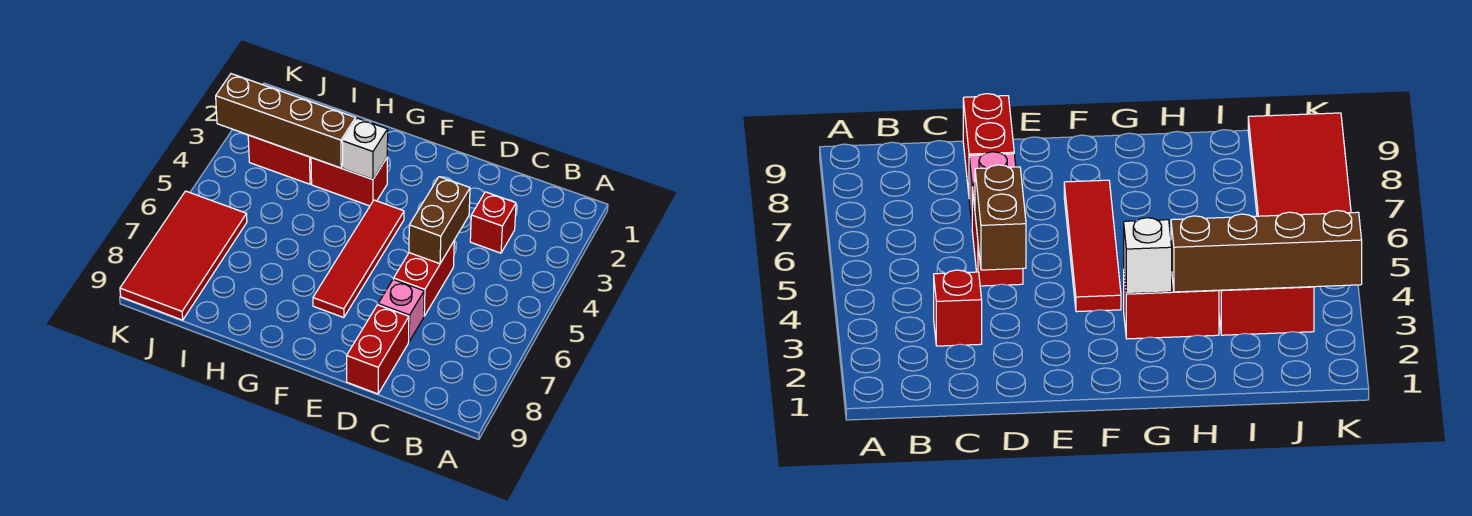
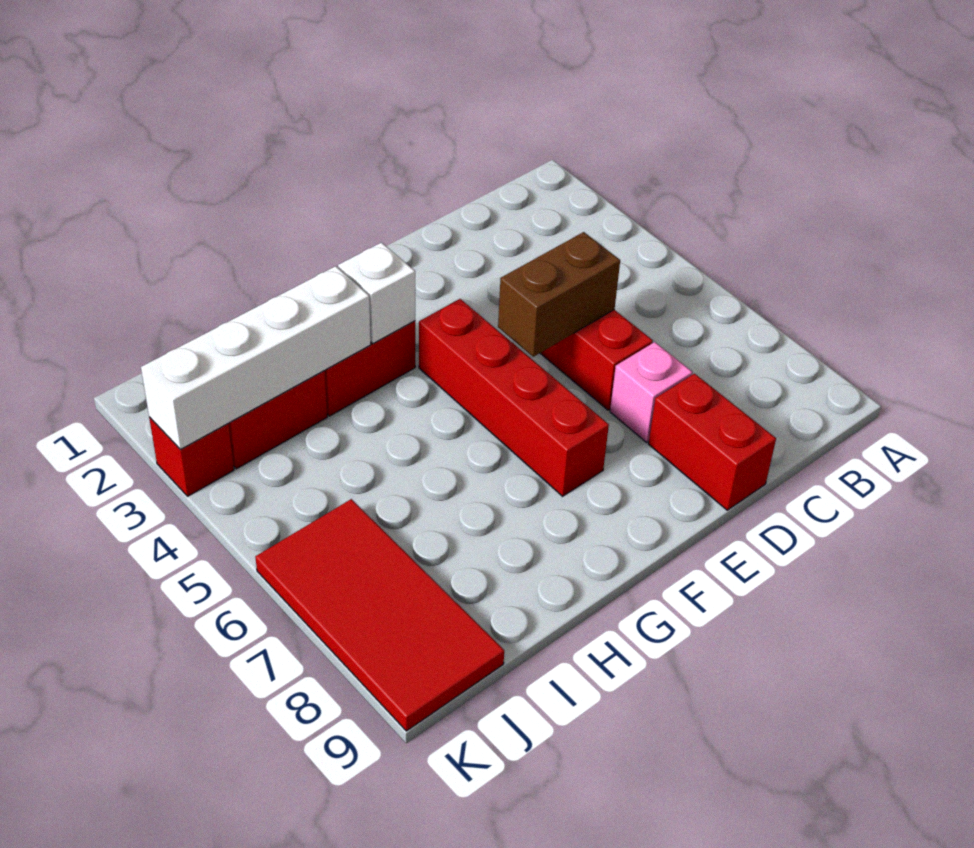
red 1x1 brick [470,192,516,253] -> red 1x1 brick moved to [149,417,234,496]
brown 1x2 brick [409,177,470,264] -> brown 1x2 brick turned to [498,232,620,357]
red 1x4 tile [313,200,404,318] -> red 1x4 brick [419,299,609,496]
brown 1x4 brick [216,74,356,168] -> white 1x4 brick [141,266,371,449]

